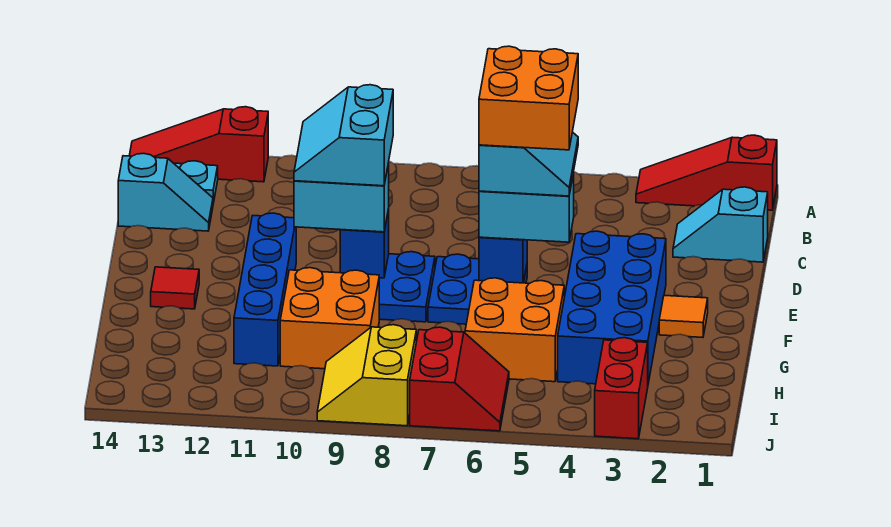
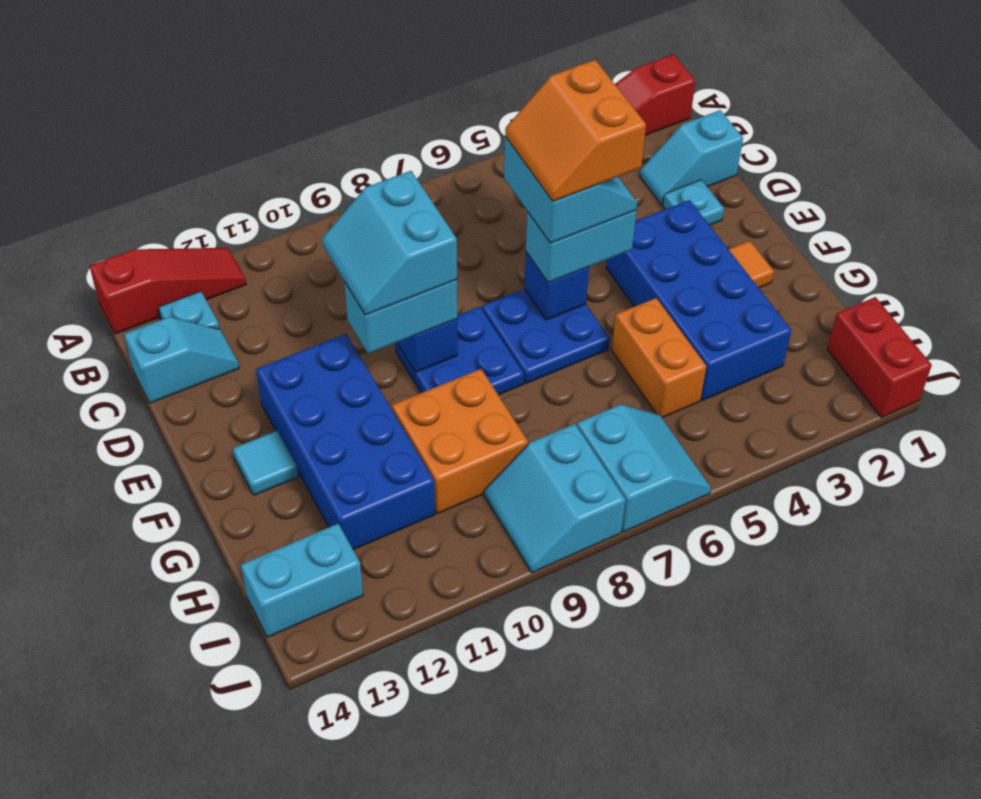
red 1x3 slope [129,107,268,182] -> red 1x3 slope turned to [90,248,246,334]
none -> cyan 1x1 plate [663,180,724,225]
orange 2x2 brick [479,46,578,150] -> orange 2x2 slope [505,60,646,201]
blue 1x4 brick [234,213,296,366] -> blue 2x4 brick [256,334,435,550]
red 1x1 tile [151,267,199,309] -> cyan 1x1 tile [233,431,298,495]
orange 2x2 brick [465,278,564,382] -> orange 1x2 brick [612,298,706,418]
red 1x2 brick [595,338,648,439] -> red 1x2 brick moved to [827,297,932,417]
red 2x2 slope [410,327,509,431] -> cyan 2x2 slope [577,404,711,532]
yellow 2x2 slope [317,325,416,426] -> cyan 2x2 slope [484,424,625,573]
none -> cyan 1x2 brick [241,524,363,637]

